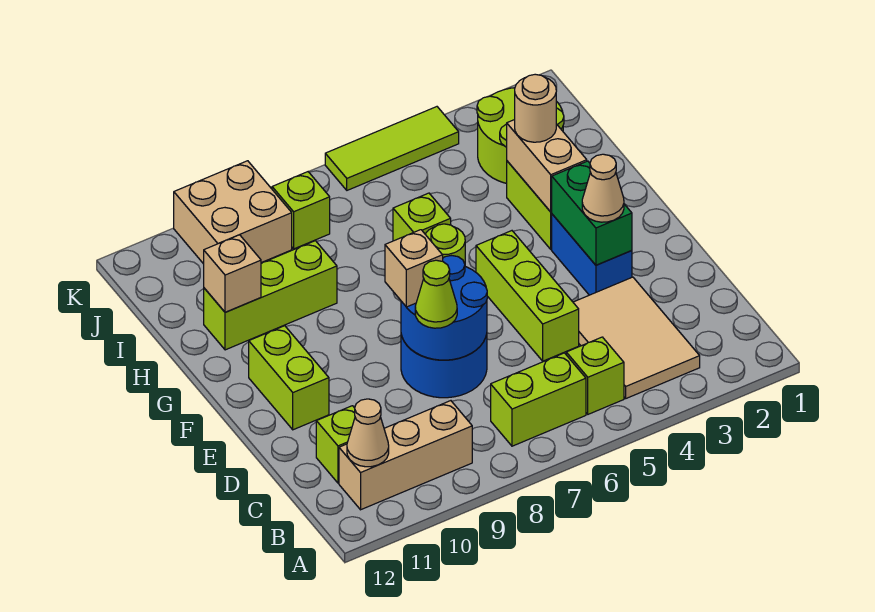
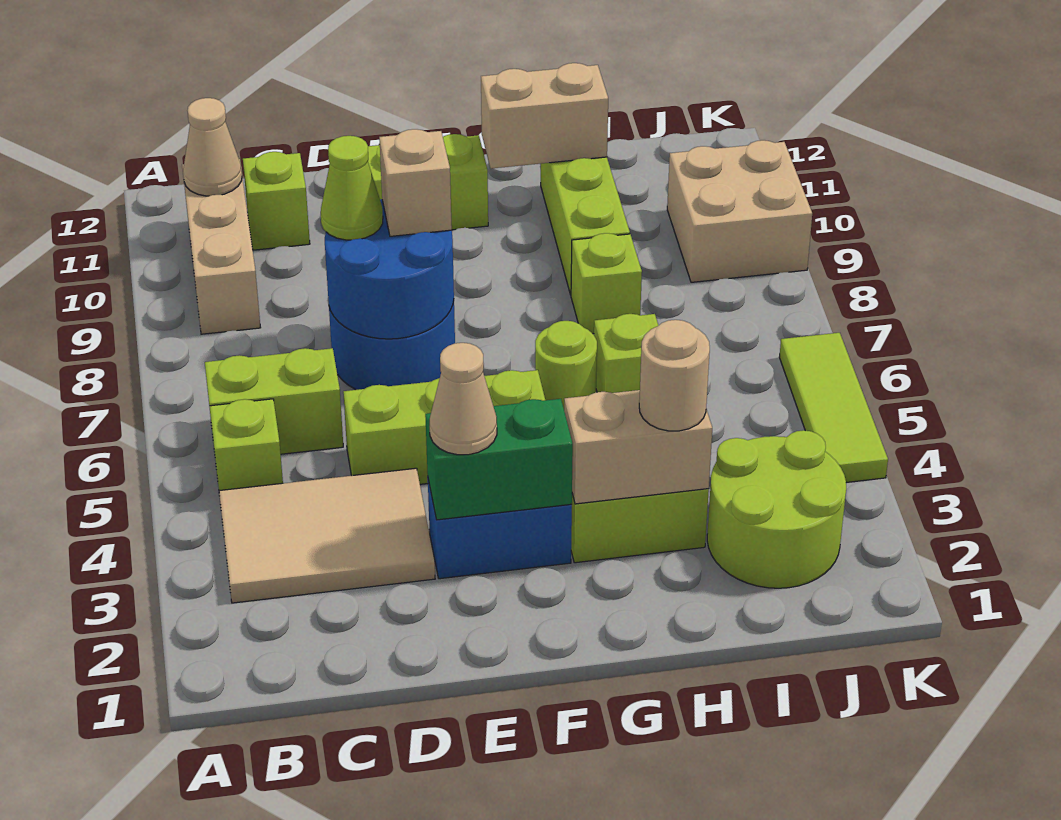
lime 1x2 brick [491,353,586,446] -> lime 1x2 brick turned to [205,348,343,454]
tan 1x1 brick [204,235,261,312] -> tan 1x2 brick [481,63,608,169]
lime 1x1 brick [272,172,330,249] -> lime 1x1 brick moved to [571,233,642,334]

